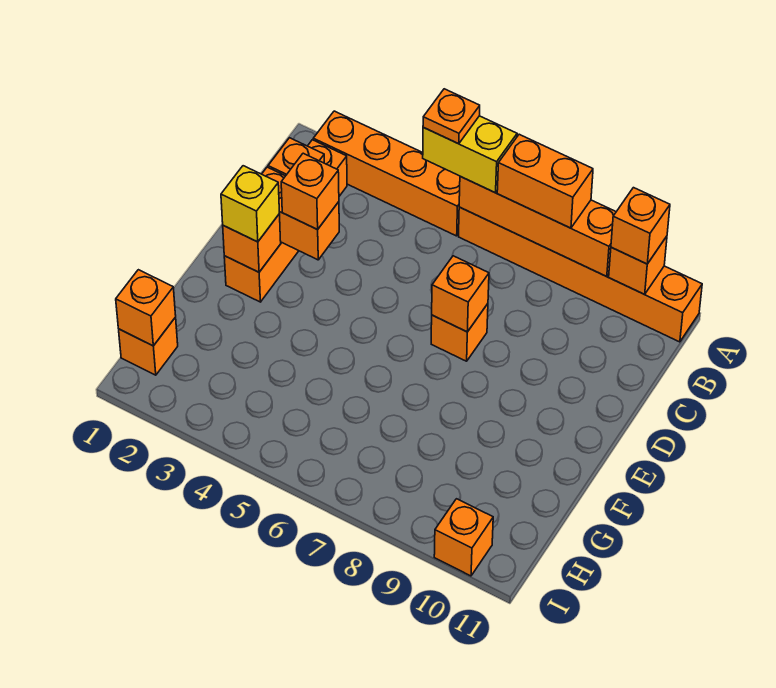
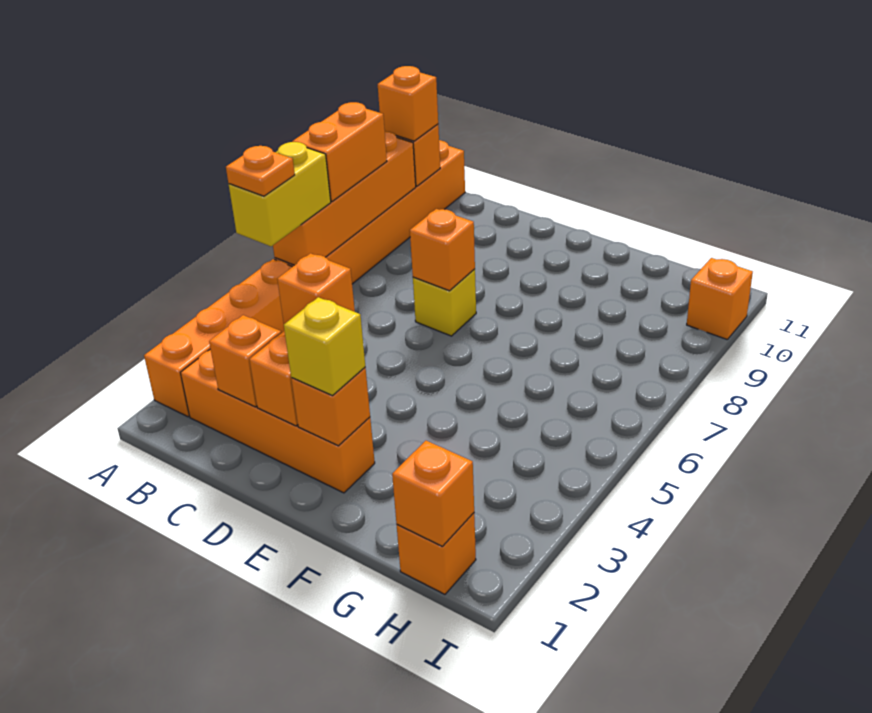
orange 1x1 brick [431,304,488,361] -> yellow 1x1 brick [413,269,476,336]

